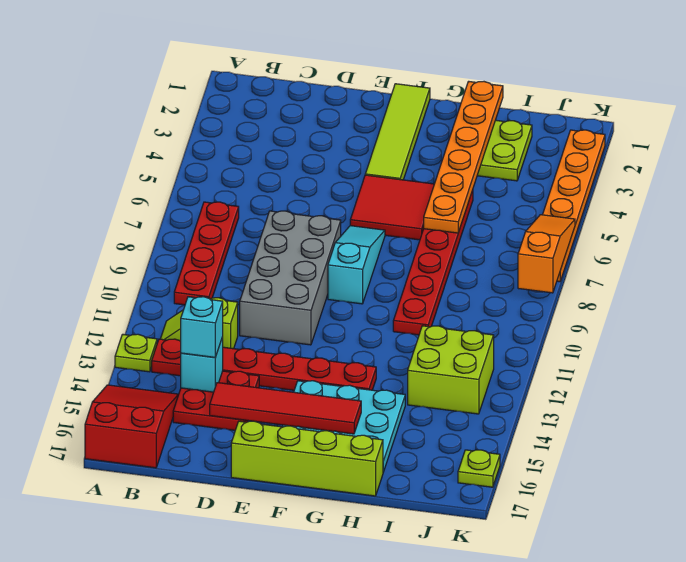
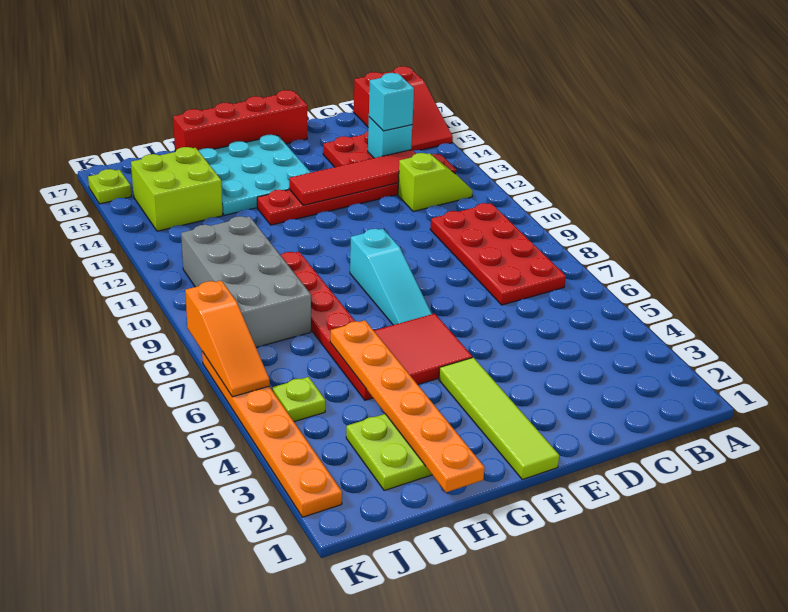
lime 1x1 plate [115,334,157,372] -> lime 1x1 plate moved to [272,377,325,422]
red 1x4 plate [174,202,239,305] -> red 2x4 plate [430,203,566,305]
grey 2x4 brick [240,211,341,345] -> grey 2x4 brick moved to [181,216,311,347]
red 1x4 tile [210,383,361,434] -> red 1x4 tile moved to [289,150,416,205]
lime 1x4 brick [231,421,383,496] -> red 1x4 brick [173,90,307,151]
lime 2x2 brick [408,326,494,414] -> lime 2x2 brick moved to [131,147,223,231]

